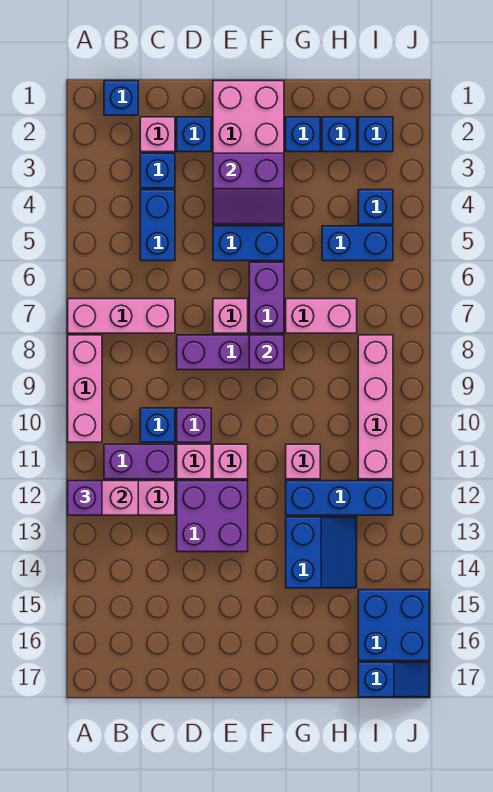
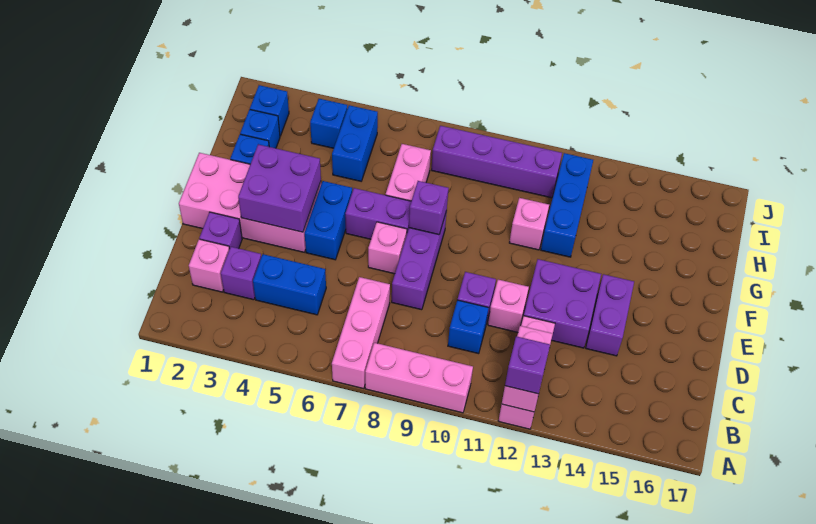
blue 1x1 brick [104,81,138,115] -> none
purple 1x2 brick [104,444,175,479] -> purple 1x2 brick moved to [586,274,634,356]
blue 1x1 brick [140,153,175,188] -> purple 1x1 brick [221,247,261,300]
blue 1x1 brick [177,117,211,152] -> purple 1x1 brick [199,212,242,249]
purple 2x2 slope [213,153,284,224] -> purple 2x2 brick [238,144,321,232]
pink 1x1 brick [213,444,248,479] -> none
blue 2x2 slope [286,517,357,588] -> none
pink 1x4 brick [358,335,393,479] -> purple 1x4 brick [432,126,562,198]
blue 2x2 brick [358,590,429,661] -> none
blue 1x2 slope [358,662,429,697] -> none

